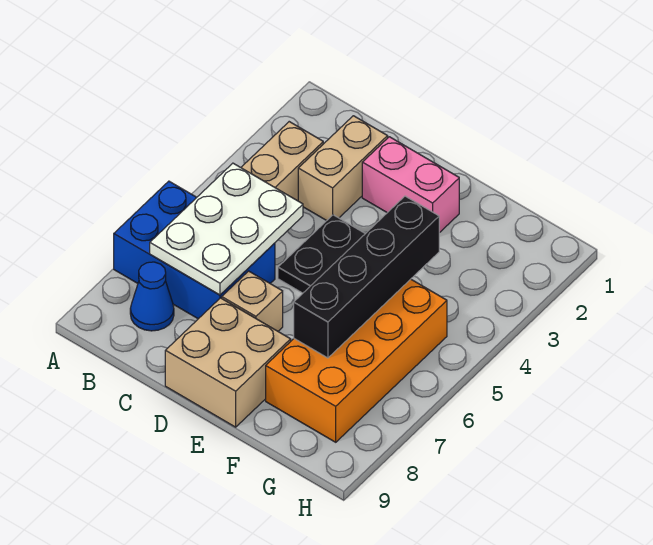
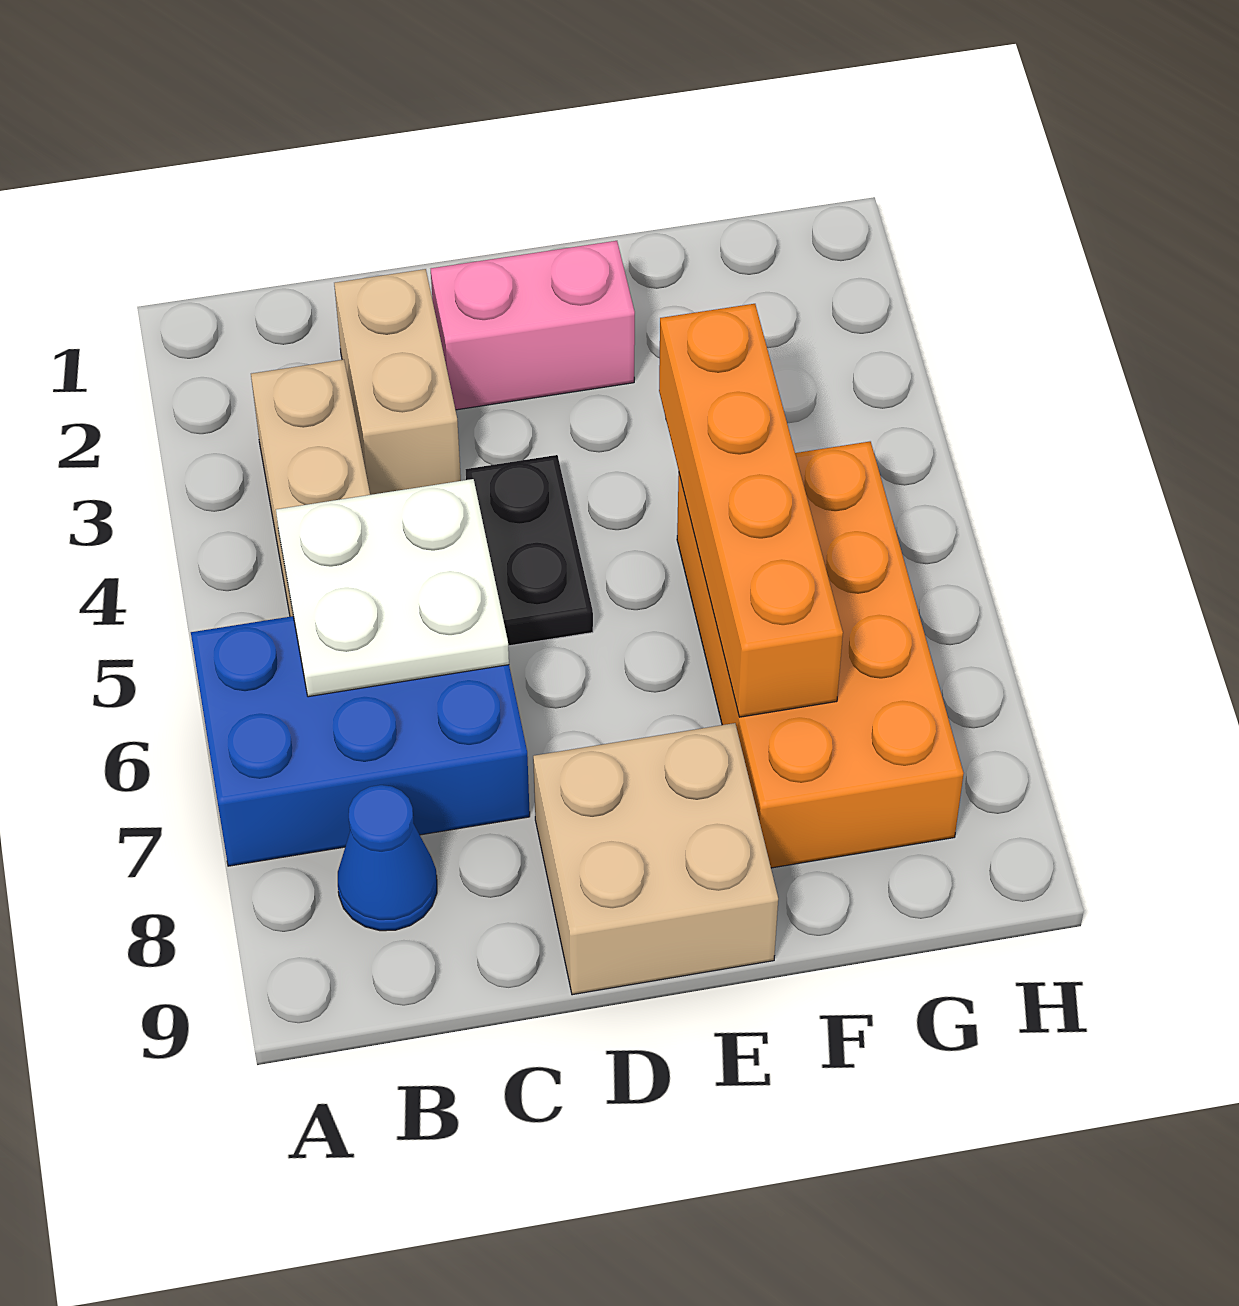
white 2x3 plate [150,163,303,295] -> white 2x2 plate [276,479,509,697]
tan 1x1 brick [222,271,283,331] -> none
black 1x4 brick [294,196,439,358] -> orange 1x4 brick [659,304,843,717]

